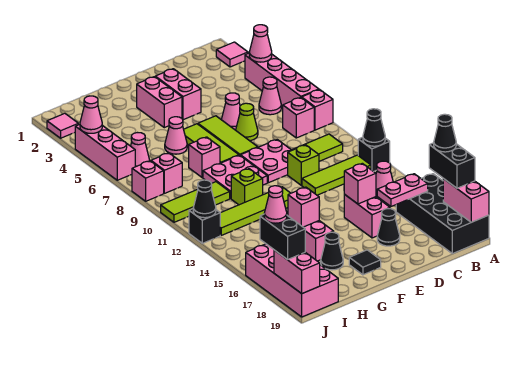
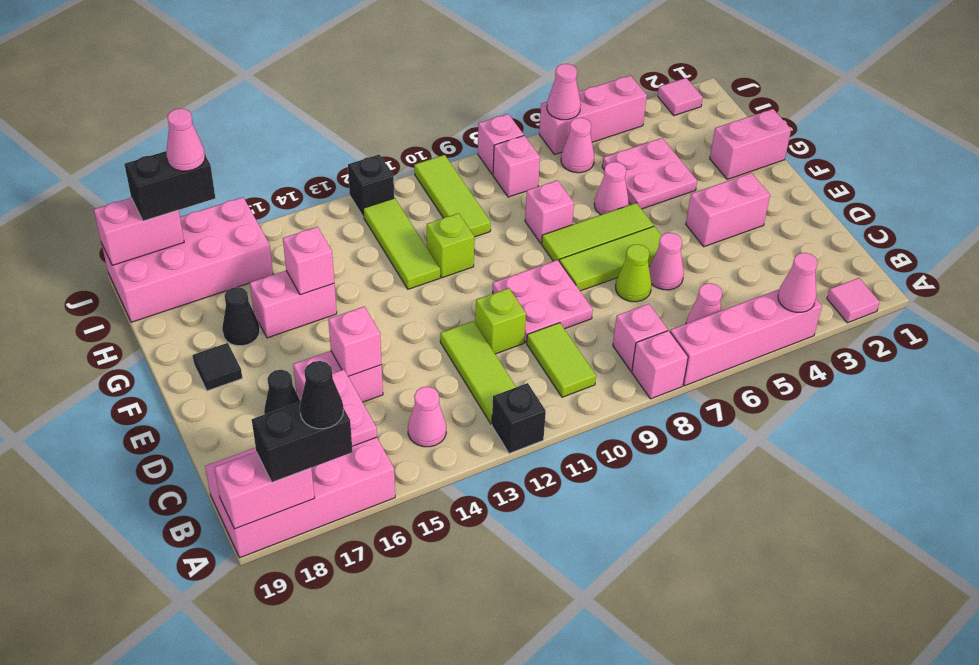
black 1x1 cone [363,109,385,146] -> none
black 2x4 brick [396,174,489,254] -> pink 2x4 brick [205,437,395,558]
pink 1x2 brick [137,77,182,128] -> pink 1x2 brick moved to [710,109,791,179]
pink 2x2 plate [203,155,267,199] -> pink 2x2 plate moved to [602,138,697,209]
lime 1x4 tile [220,187,291,235] -> lime 1x3 tile [363,198,440,289]
pink 1x1 cone [80,96,102,133] -> pink 1x1 cone moved to [547,64,581,120]
black 1x1 cone [193,180,216,218] -> none

